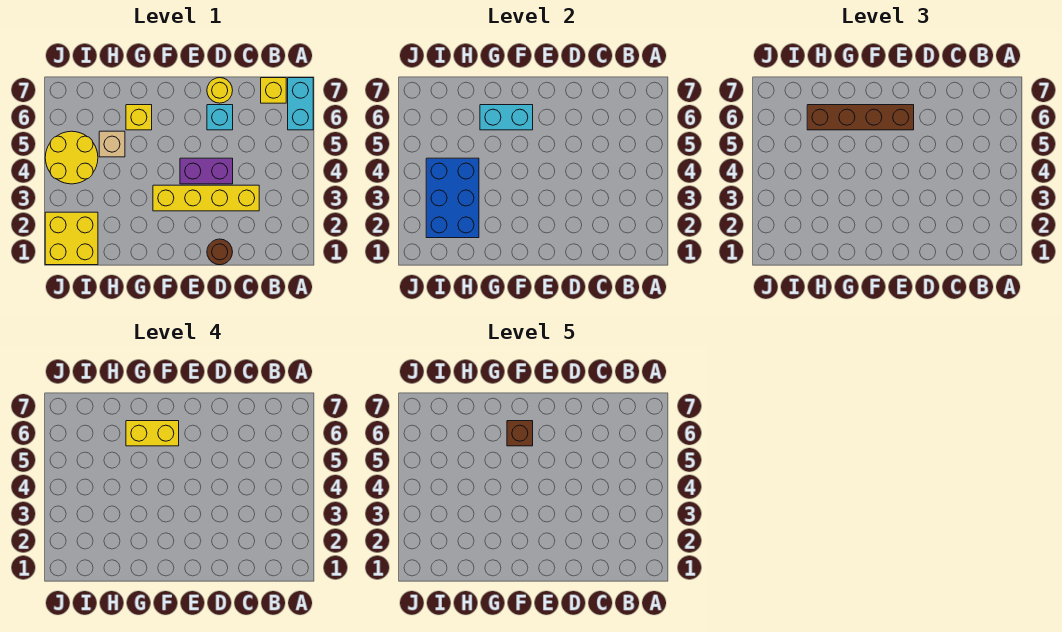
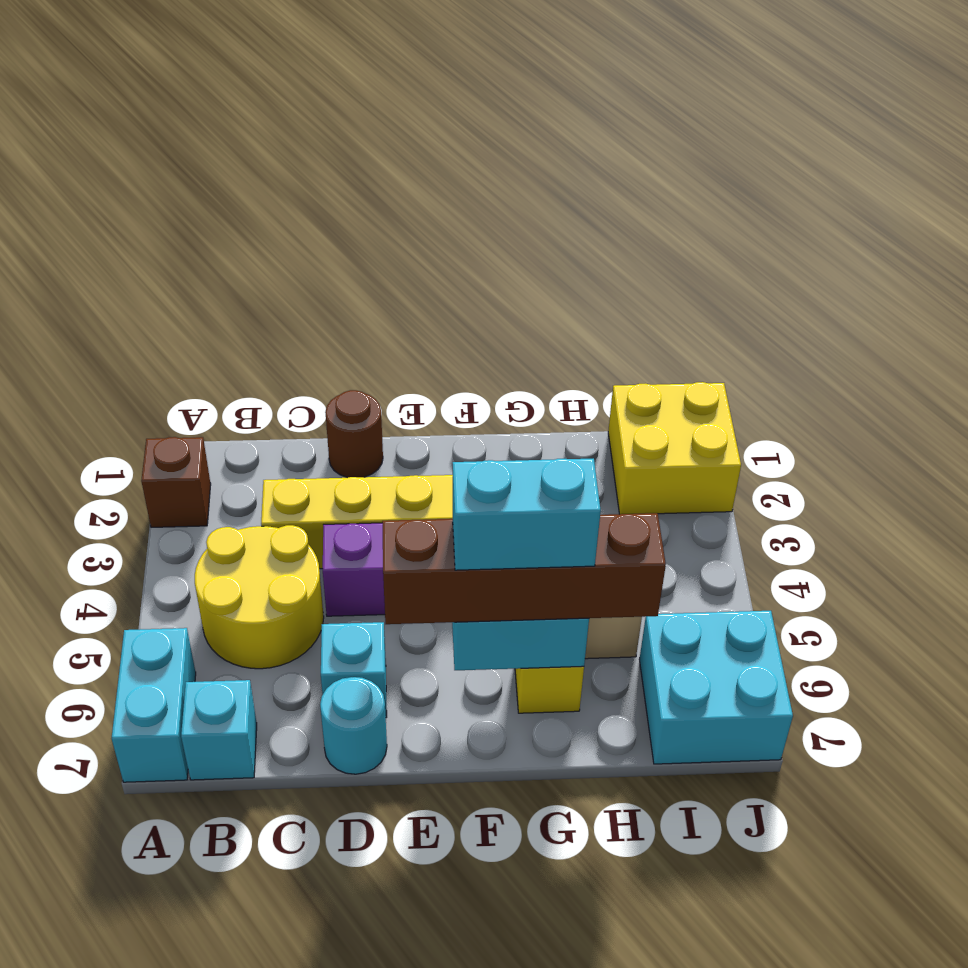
yellow 1x1 brick [261,78,286,103] -> cyan 1x1 brick [181,680,257,780]
yellow 1x1 round brick [207,78,233,103] -> cyan 1x1 round brick [320,677,387,774]
yellow 1x2 brick [126,421,179,446] -> cyan 1x2 brick [453,459,601,570]
brown 1x1 brick [507,421,533,446] -> brown 1x1 brick moved to [141,437,211,527]
blue 2x3 brick [426,158,479,238] -> none
yellow 2x2 round brick [45,131,98,184] -> yellow 2x2 round brick moved to [195,525,324,669]
none -> cyan 2x2 brick [639,611,793,764]

